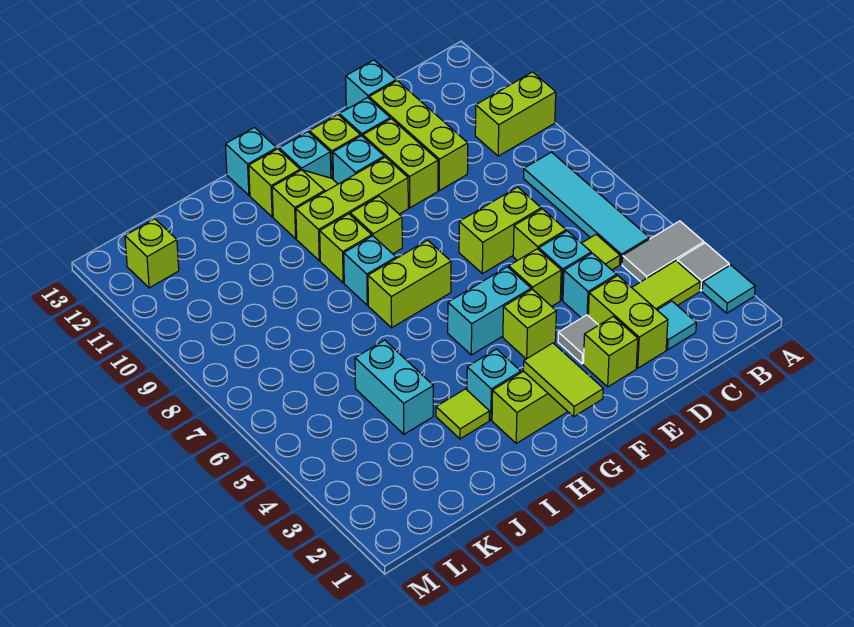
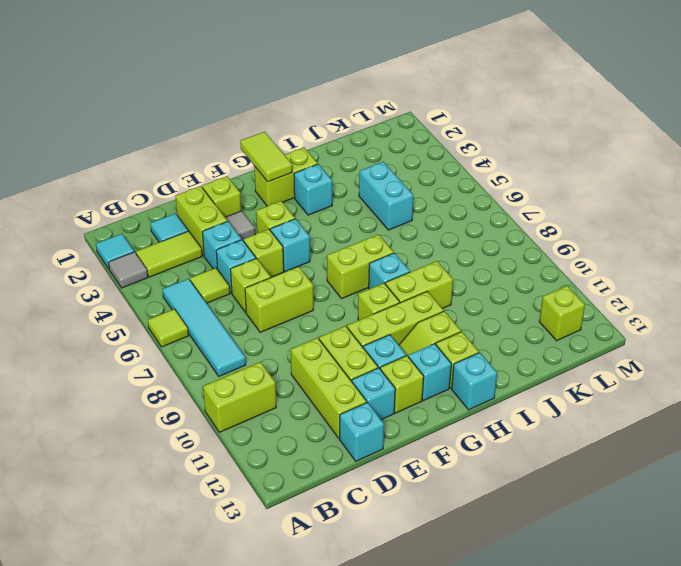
grey 1x2 tile [622,221,704,282] -> none
cyan 1x2 brick [448,267,531,355] -> cyan 1x1 brick [270,219,310,272]
lime 1x1 brick [320,214,372,283] -> lime 1x2 brick [385,261,453,308]
lime 1x1 tile [436,389,490,439] -> lime 1x1 tile moved to [148,309,189,347]

